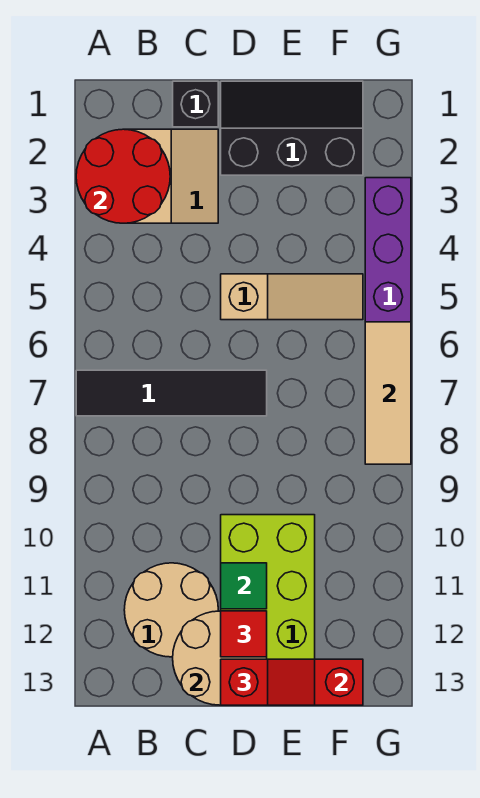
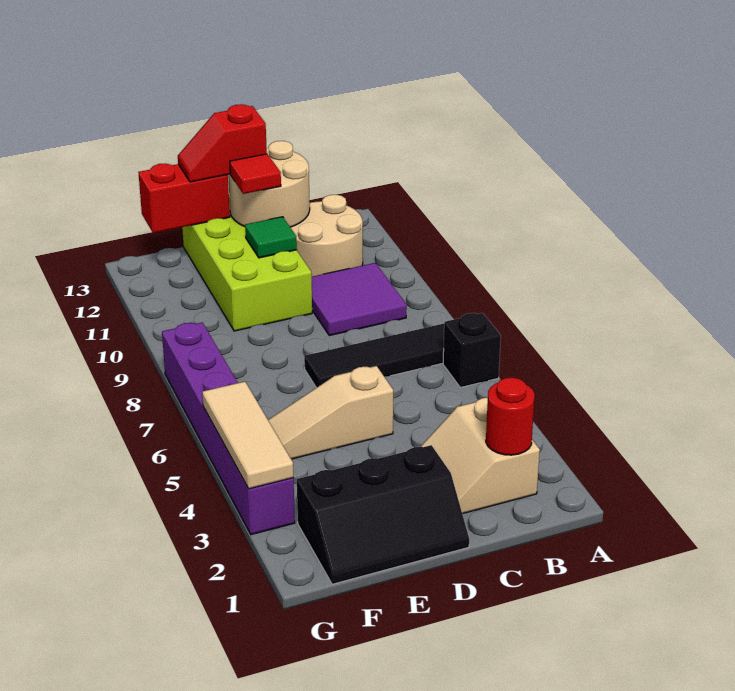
red 2x2 round brick [76,129,170,223] -> red 1x1 round brick [486,377,535,455]
none -> purple 2x2 tile [312,263,407,336]
black 1x1 brick [173,81,218,127] -> black 1x1 brick moved to [443,313,501,387]
tan 1x3 tile [365,322,411,464] -> tan 1x3 tile moved to [202,381,294,489]

